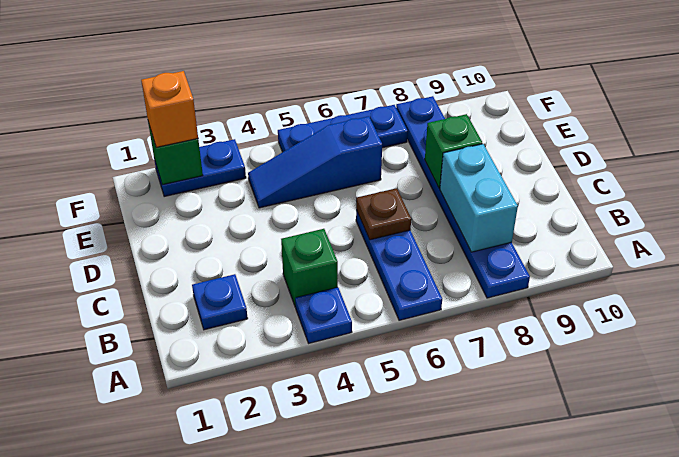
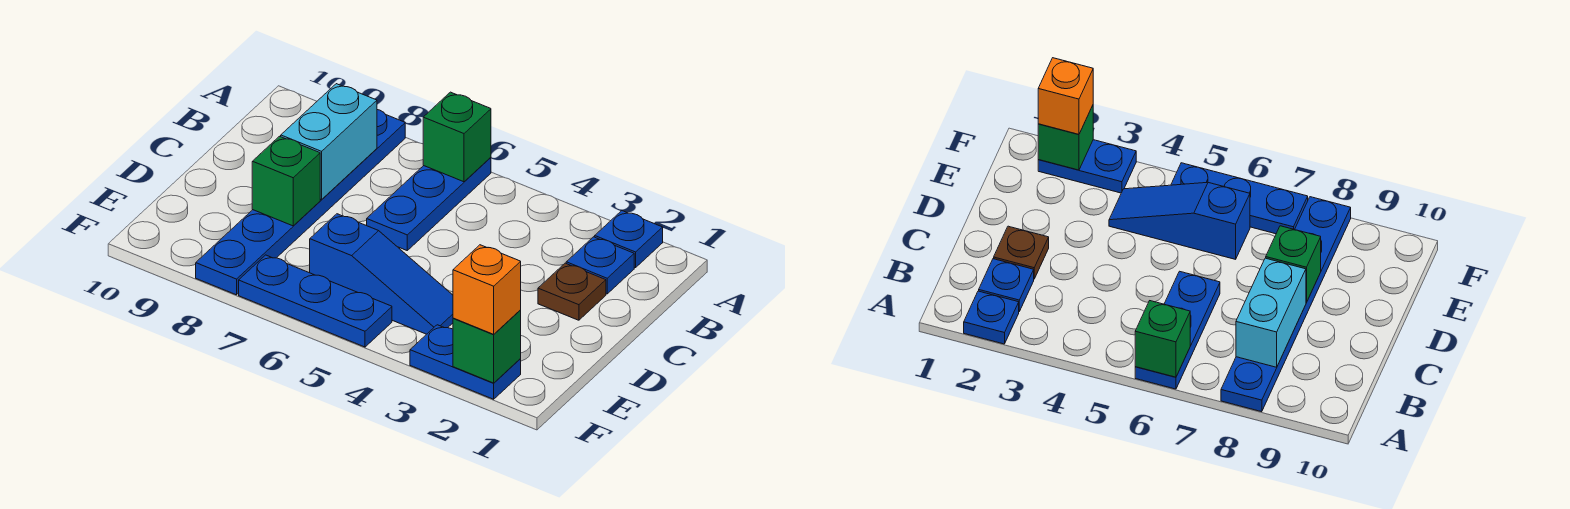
blue 1x1 plate [295,287,352,343] -> blue 1x1 plate moved to [595,211,663,268]
green 1x1 brick [281,229,338,307] -> green 1x1 brick moved to [423,92,491,182]
brown 1x1 plate [356,188,411,240] -> brown 1x1 plate moved to [538,263,606,320]

